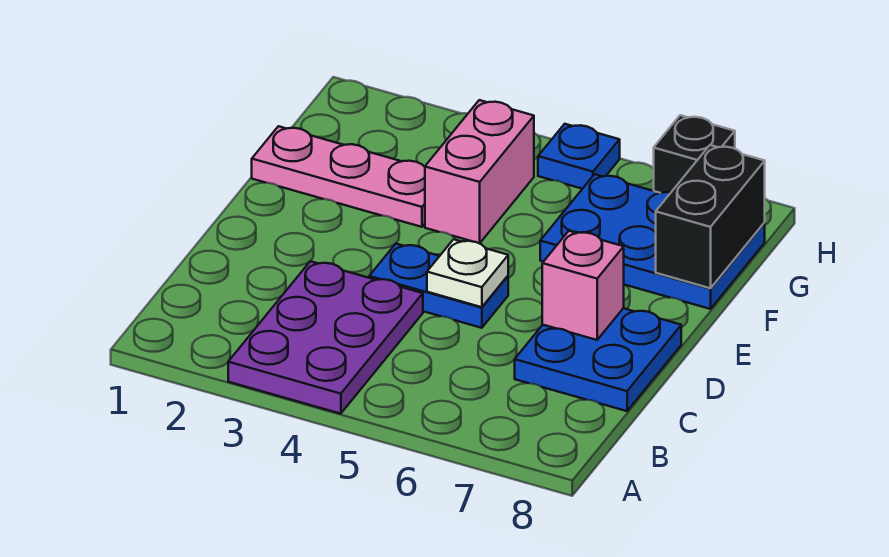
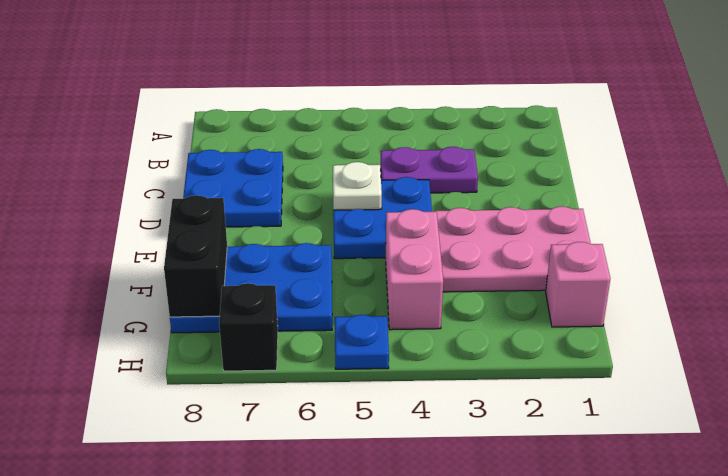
purple 2x3 plate [228,261,423,414] -> purple 1x2 plate [381,147,478,193]
blue 1x2 plate [369,244,508,328] -> blue 2x2 plate [333,177,432,259]
pink 1x1 brick [542,231,624,340] -> pink 1x1 brick moved to [546,242,610,327]
pink 1x3 plate [252,126,425,227] -> pink 2x3 plate [435,206,591,292]

